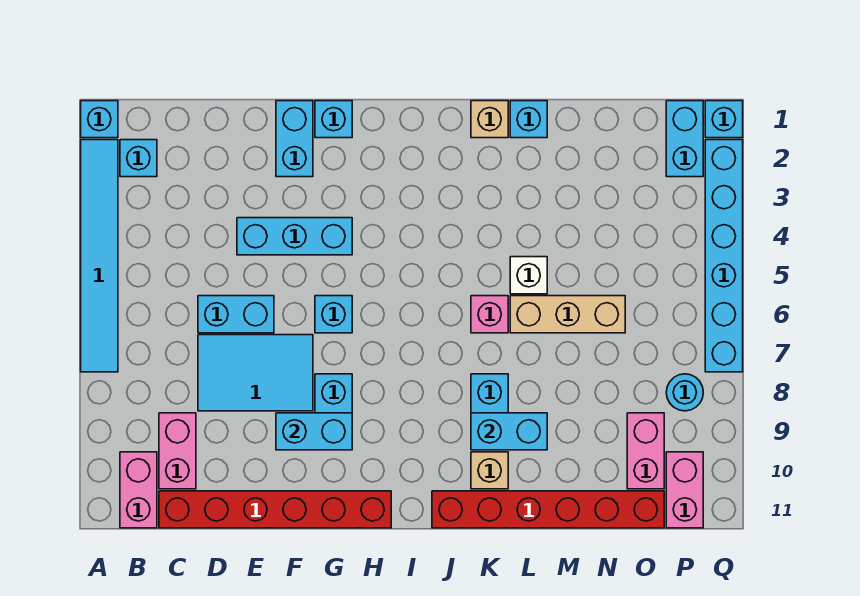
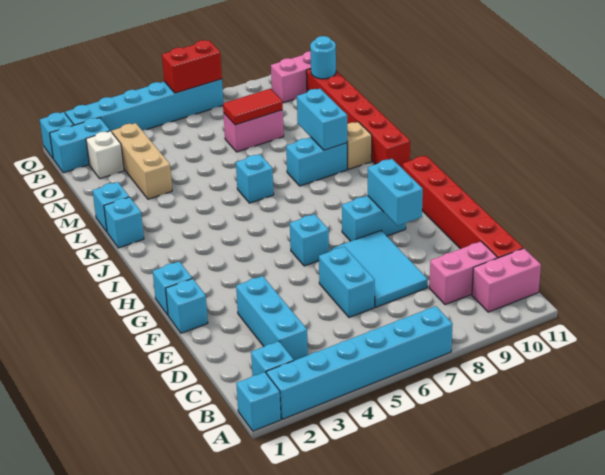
cyan 1x6 tile [81,140,118,372] -> cyan 1x6 brick [266,306,453,419]
cyan 1x3 brick [237,218,352,255] -> cyan 1x3 brick moved to [236,276,308,360]
cyan 1x2 brick [276,101,313,177] -> cyan 1x1 brick [166,279,208,333]
tan 1x1 brick [471,101,508,138] -> cyan 1x1 brick [104,197,144,248]
pink 1x1 brick [471,296,508,333] -> cyan 1x1 brick [236,154,274,203]
white 1x1 brick [510,257,547,294] -> white 1x1 brick moved to [86,131,124,179]
tan 1x3 brick [510,296,625,333] -> tan 1x3 brick moved to [112,123,172,199]
none -> red 1x2 tile [223,89,283,125]
pink 1x2 brick [627,413,664,489] -> pink 1x2 brick moved to [223,110,284,152]
cyan 1x1 round brick [666,374,703,411] -> cyan 1x1 round brick moved to [310,36,336,79]
none -> red 1x2 brick [162,40,222,93]

